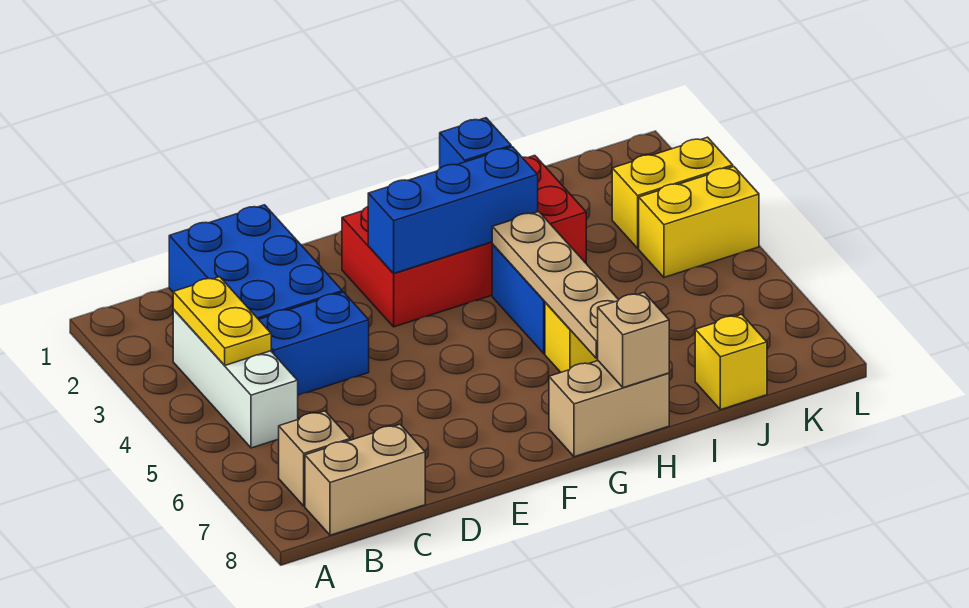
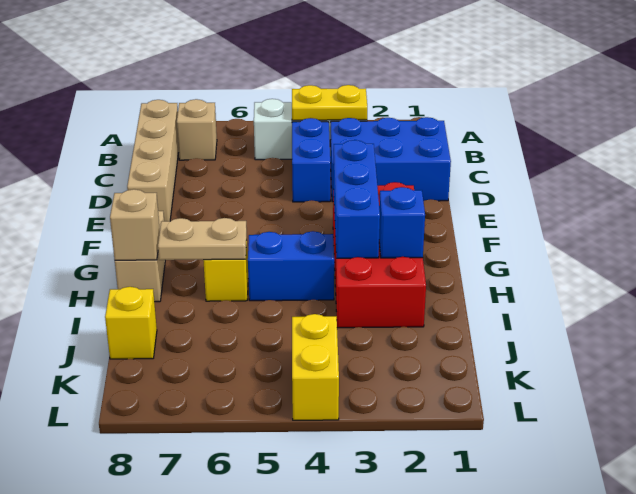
tan 1x2 brick [305,424,425,535] -> tan 1x4 brick [127,100,179,221]
tan 1x4 plate [492,212,619,359] -> tan 1x2 plate [158,218,247,260]
yellow 1x2 brick [612,137,733,248] -> none

